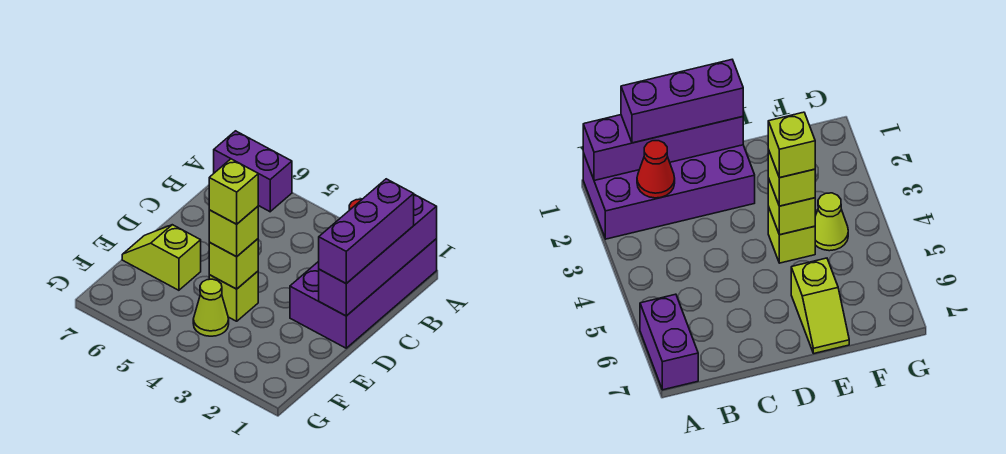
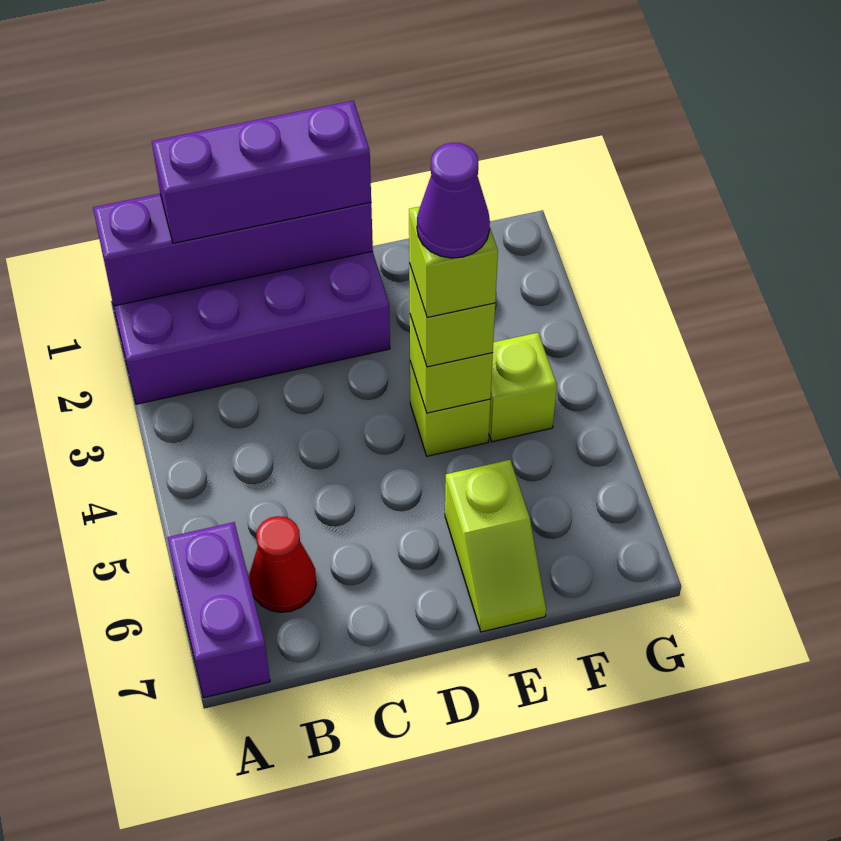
red 1x1 cone [637,141,675,198] -> red 1x1 cone moved to [249,516,316,612]
none -> purple 1x1 cone [417,143,490,258]
lime 1x1 cone [193,279,229,336] -> lime 1x1 brick [489,333,557,442]

